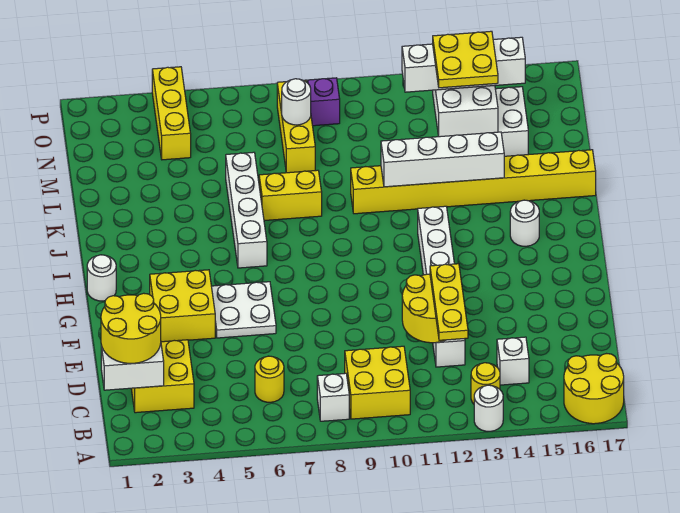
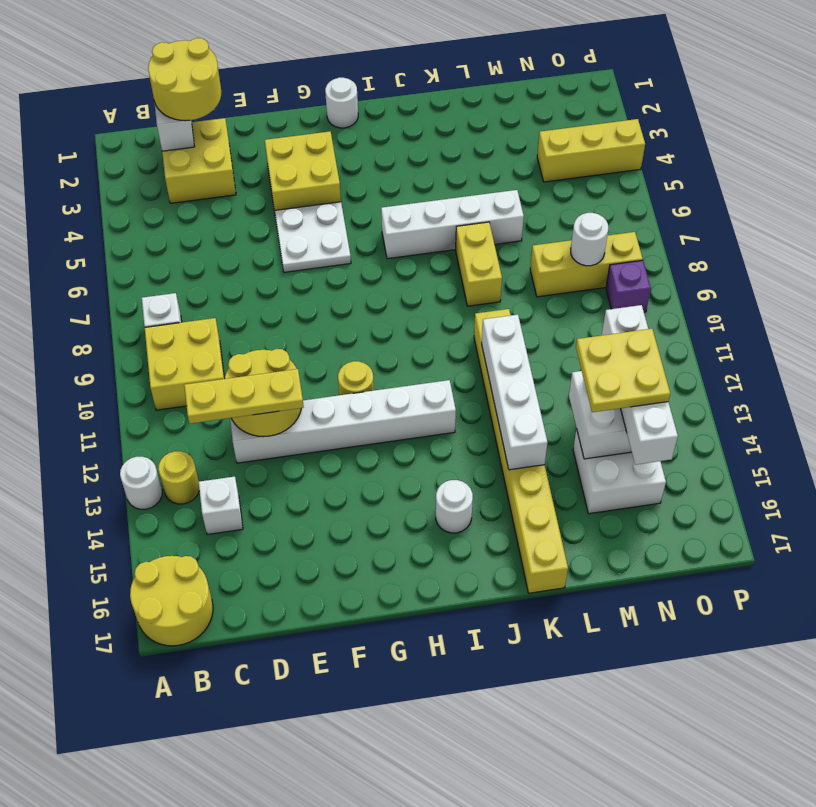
yellow 1x1 round brick [255,356,284,402] -> yellow 1x1 round brick moved to [338,361,374,395]

